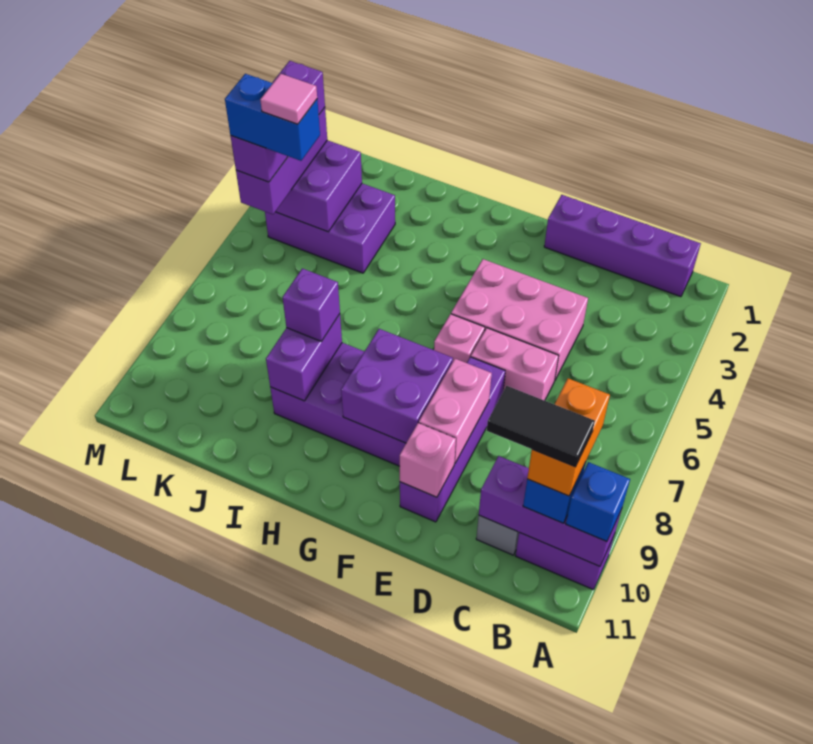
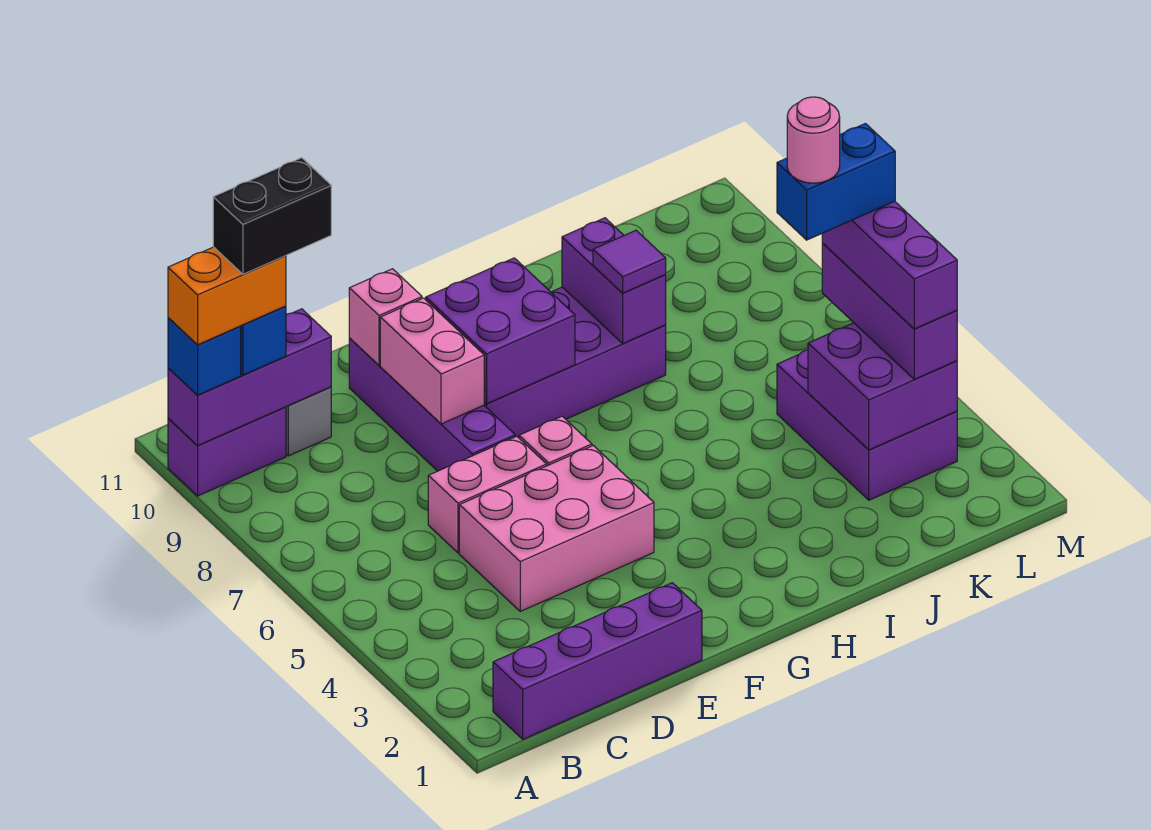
orange 1x2 brick [527,378,610,496] -> orange 1x2 brick turned to [168,247,286,345]
black 1x2 tile [487,386,595,467] -> black 1x2 brick [213,158,331,274]
purple 1x1 brick [283,268,340,341] -> purple 1x1 tile [593,230,666,293]
purple 2x3 brick [265,183,395,273] -> purple 2x3 brick turned to [777,350,957,500]
pink 1x1 tile [260,74,317,124] -> pink 1x1 round brick [787,97,840,183]

